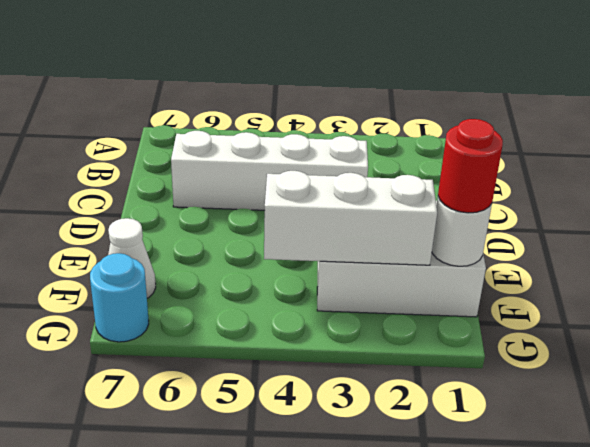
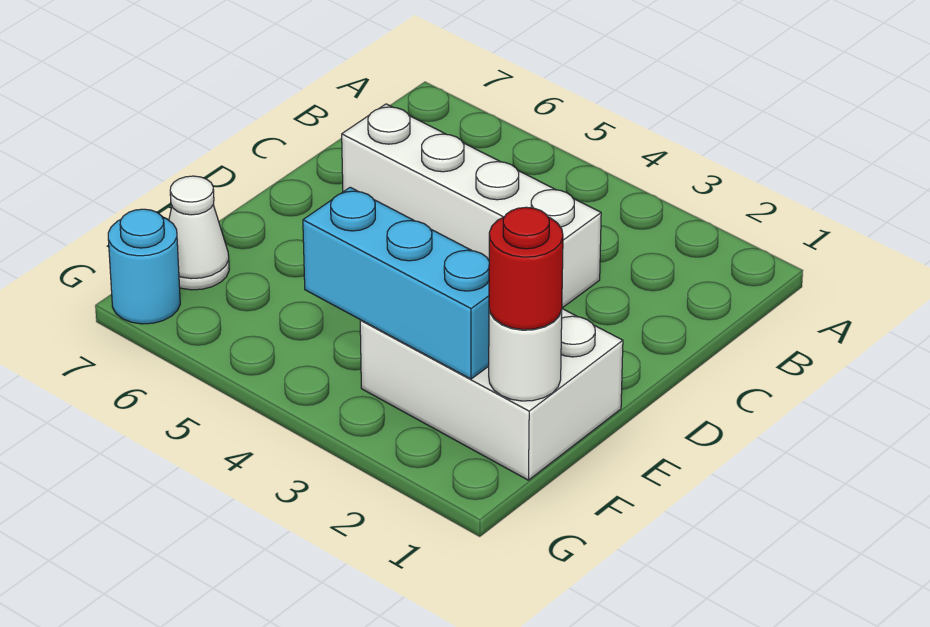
white 1x3 brick [264,171,437,265] -> cyan 1x3 brick [303,187,489,379]

